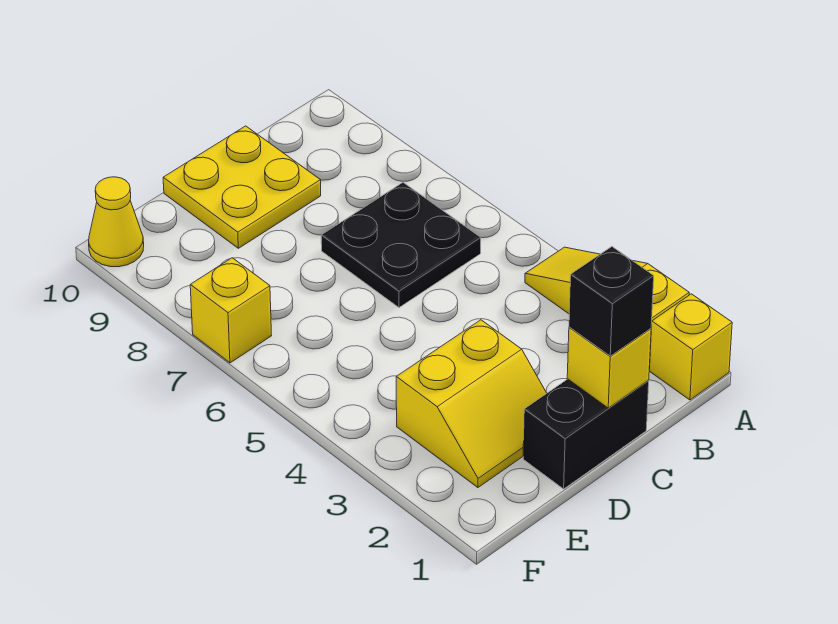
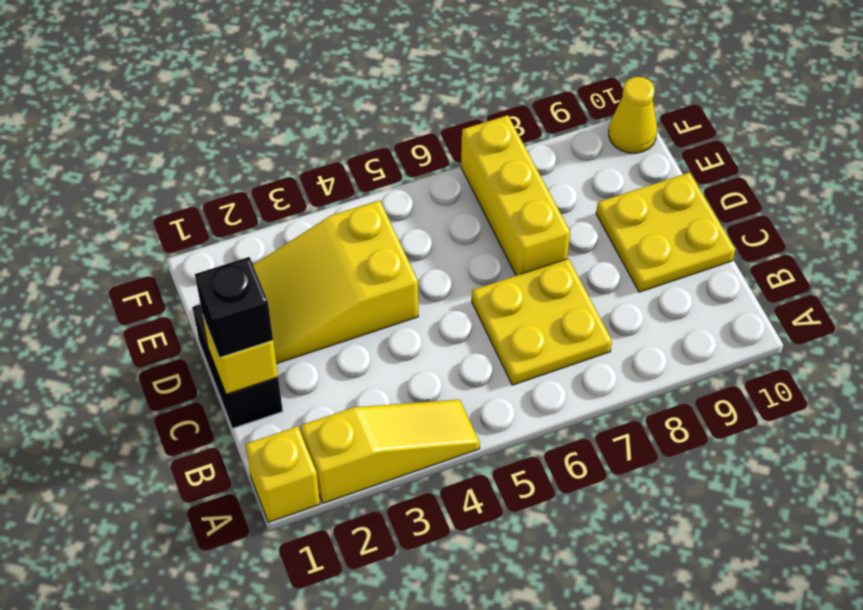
black 2x2 plate [321,183,481,307] -> yellow 2x2 plate [472,259,612,385]
yellow 2x2 slope [396,320,547,487] -> yellow 2x3 slope [253,200,418,364]
yellow 1x1 brick [190,258,272,363] -> yellow 1x3 brick [461,115,570,276]

